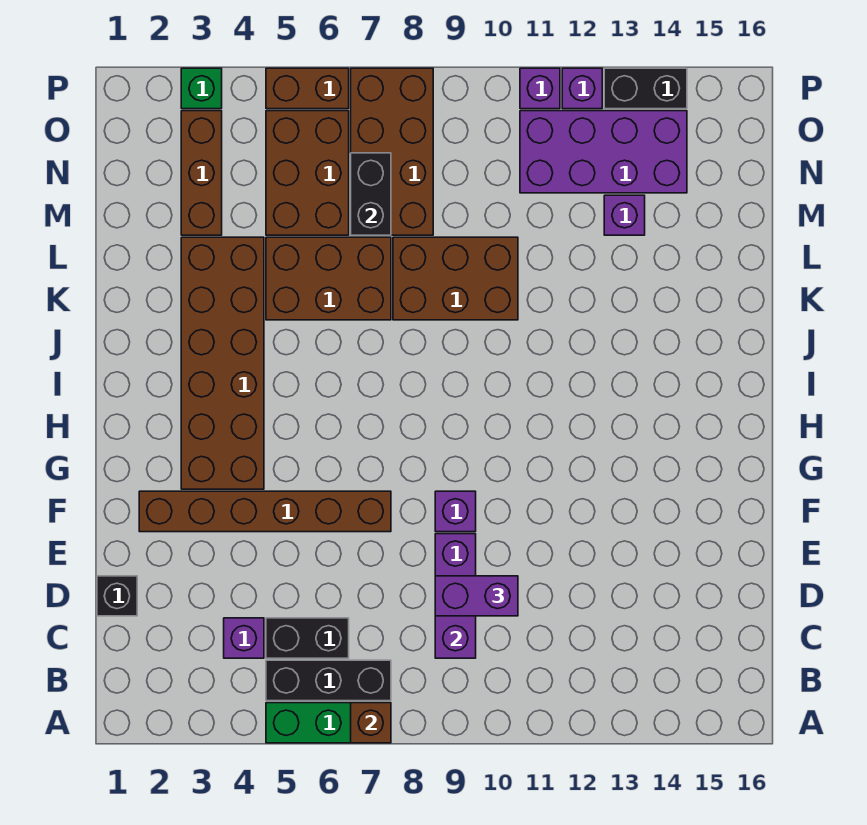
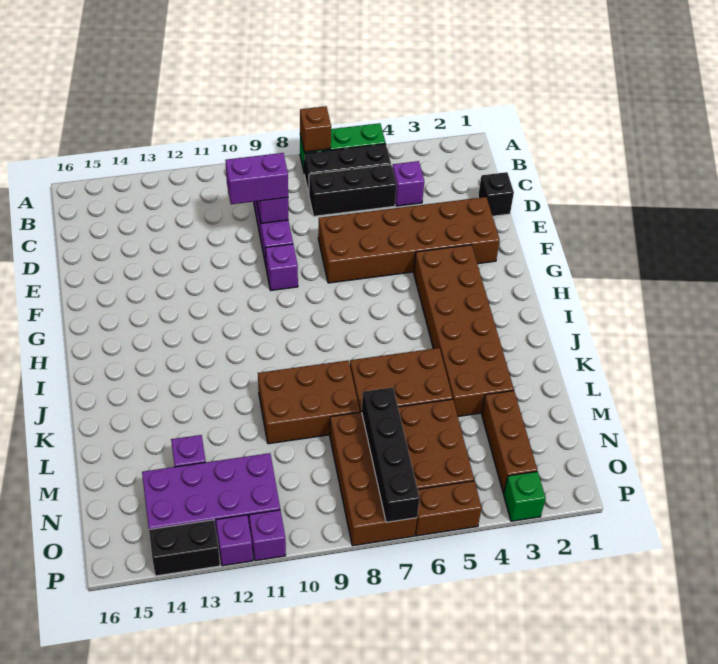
black 1x2 brick [266,618,349,658] -> black 1x3 brick [309,164,397,216]
brown 1x6 brick [139,491,391,532] -> brown 2x6 brick [318,197,500,283]
black 1x2 brick [351,153,391,235] -> black 1x4 brick [362,387,420,522]

